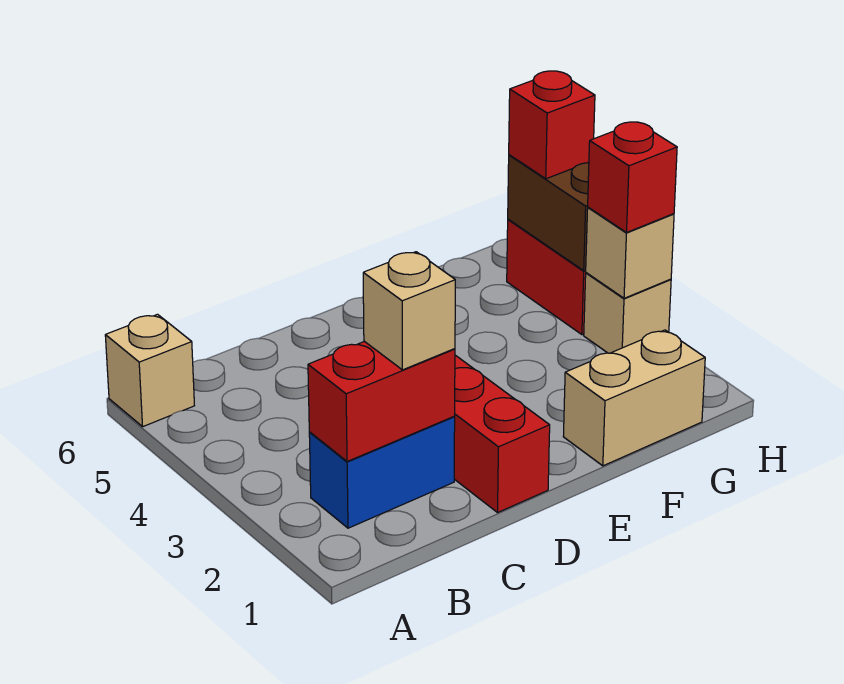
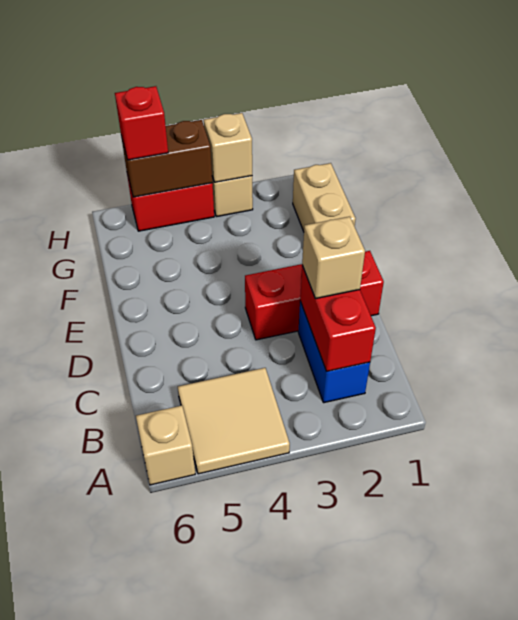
none -> tan 2x2 tile [178,368,290,474]
red 1x1 brick [588,122,677,232] -> none

